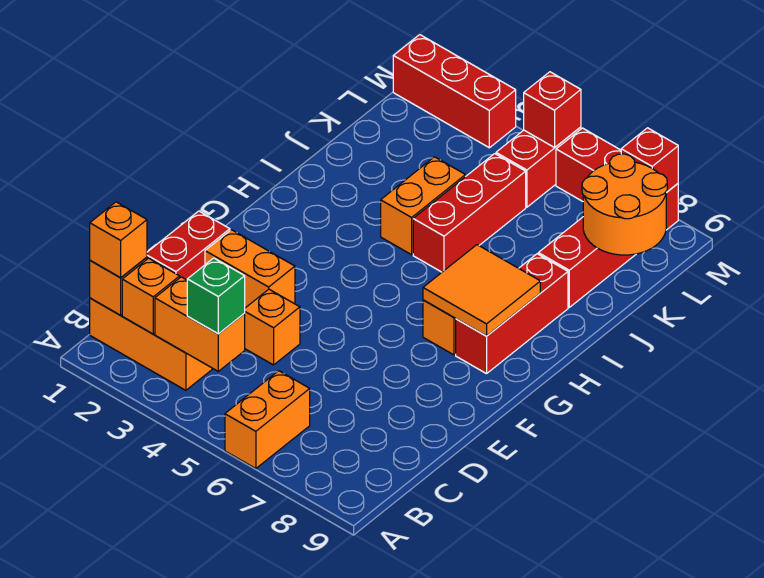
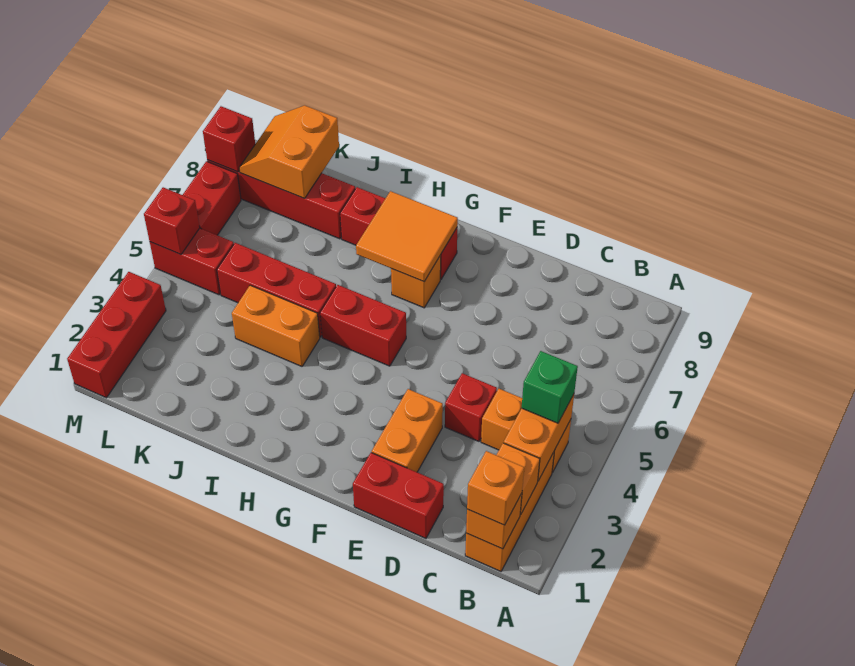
orange 1x2 brick [225,371,310,469] -> orange 1x2 brick moved to [481,389,571,473]
orange 1x1 brick [244,289,300,365] -> red 1x1 brick [445,373,497,441]
none -> red 1x2 brick [320,285,406,366]
orange 2x2 round brick [582,154,667,255] -> orange 2x2 slope [239,105,339,198]

